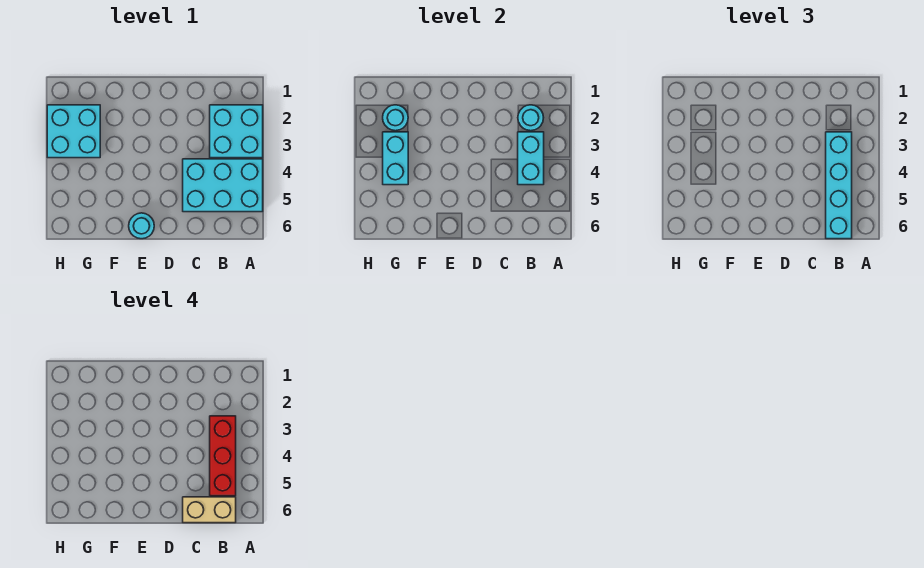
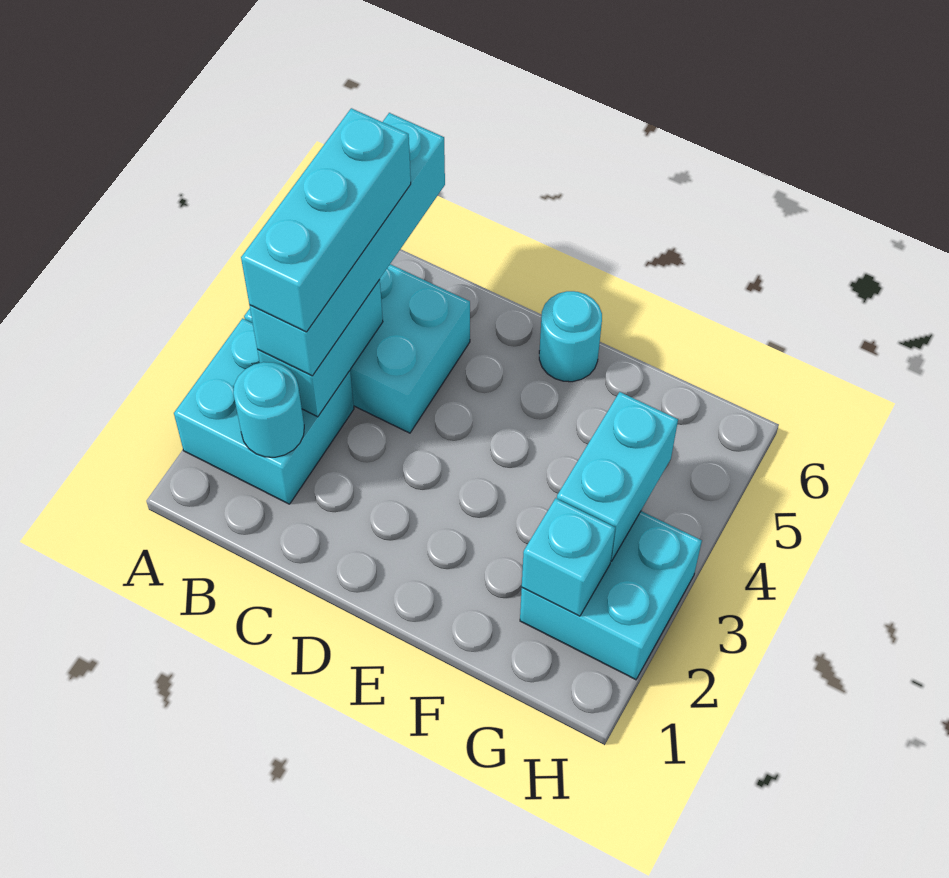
red 1x3 brick [210,416,236,496] -> cyan 1x3 brick [241,108,411,332]
tan 1x2 brick [183,497,236,523] -> none
cyan 1x1 round brick [383,105,408,131] -> cyan 1x1 brick [522,498,615,616]

